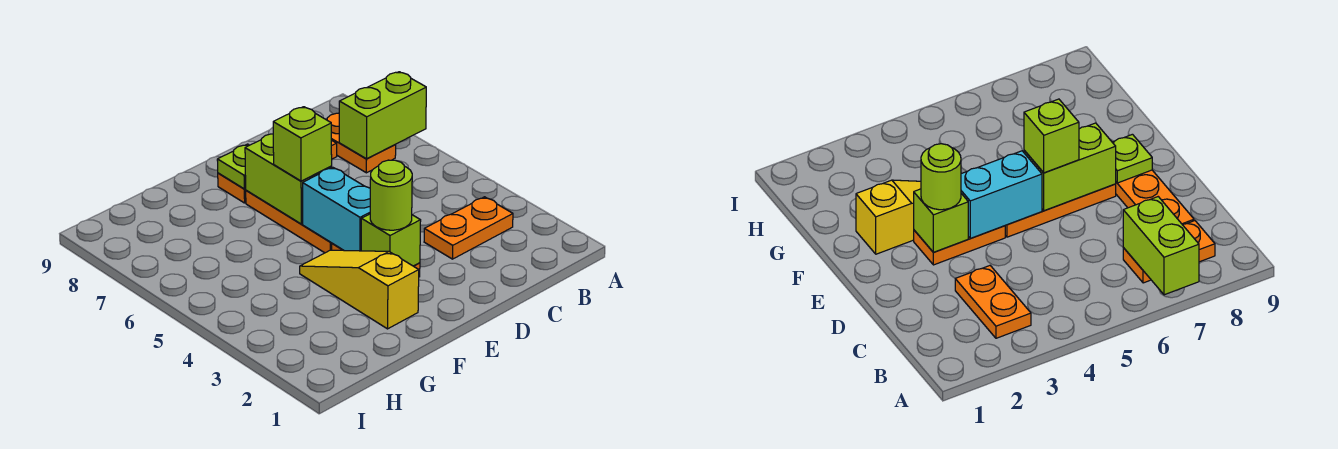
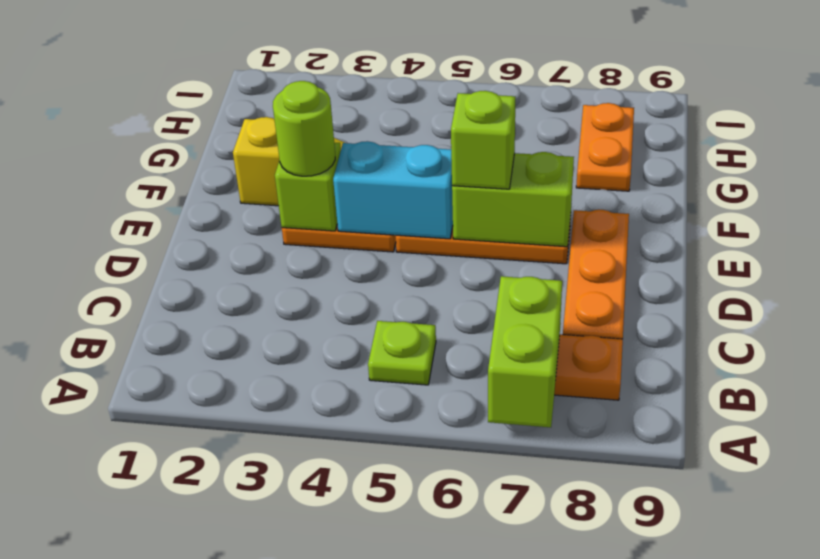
orange 1x2 plate [424,197,513,259] -> orange 1x2 plate moved to [576,103,634,191]
lime 1x1 plate [217,144,249,189] -> lime 1x1 plate moved to [368,321,436,385]

